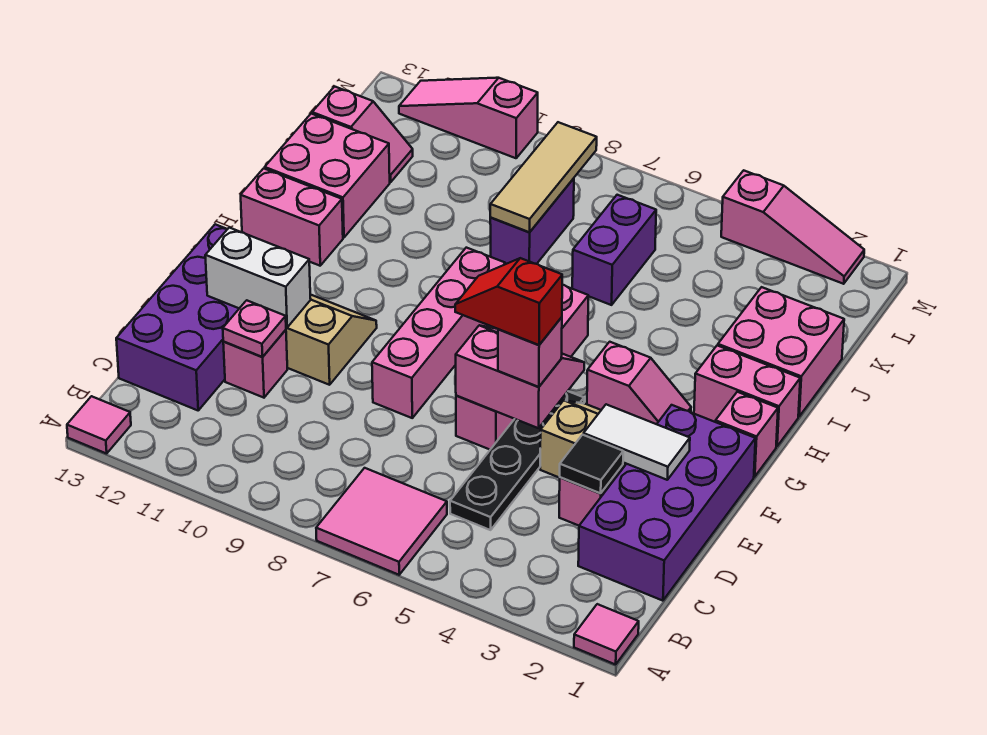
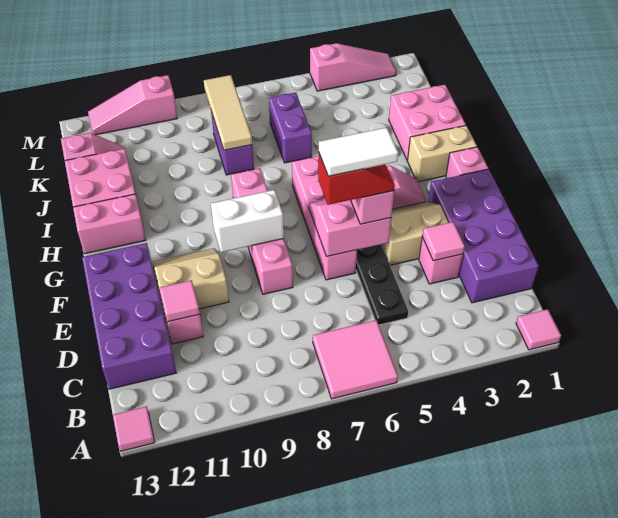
black 1x1 tile [560,435,623,493] -> pink 1x1 tile [422,222,465,261]
pink 1x1 plate [223,300,286,357] -> pink 1x1 tile [159,280,200,322]
white 1x2 tile [584,404,690,480] -> white 1x2 tile moved to [319,127,398,176]
red 1x2 slope [455,258,562,345] -> red 1x2 slope turned to [318,154,395,205]
white 1x2 brick [205,228,311,327] -> white 1x2 brick moved to [211,190,284,252]
pink 1x2 brick [694,346,800,446] -> tan 1x2 brick [408,126,477,182]

